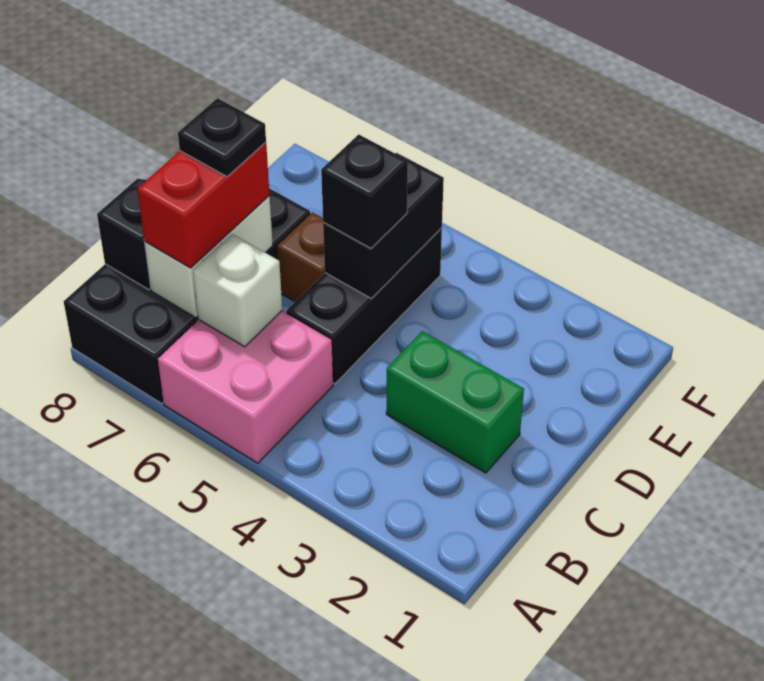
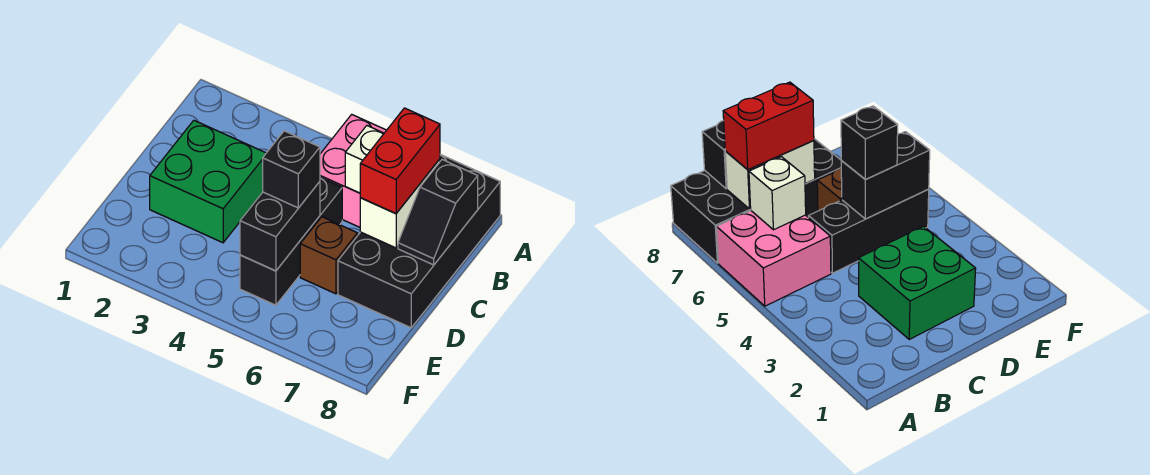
green 1x2 brick [386,331,524,473] -> green 2x2 brick [150,120,266,243]
black 1x1 plate [178,98,266,177] -> none

